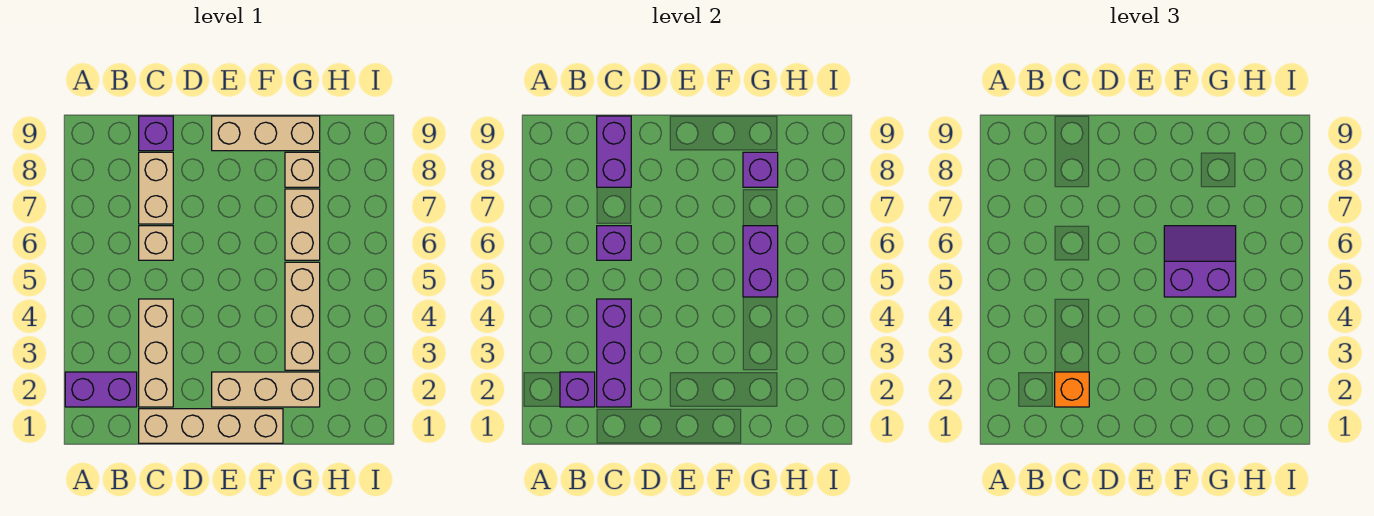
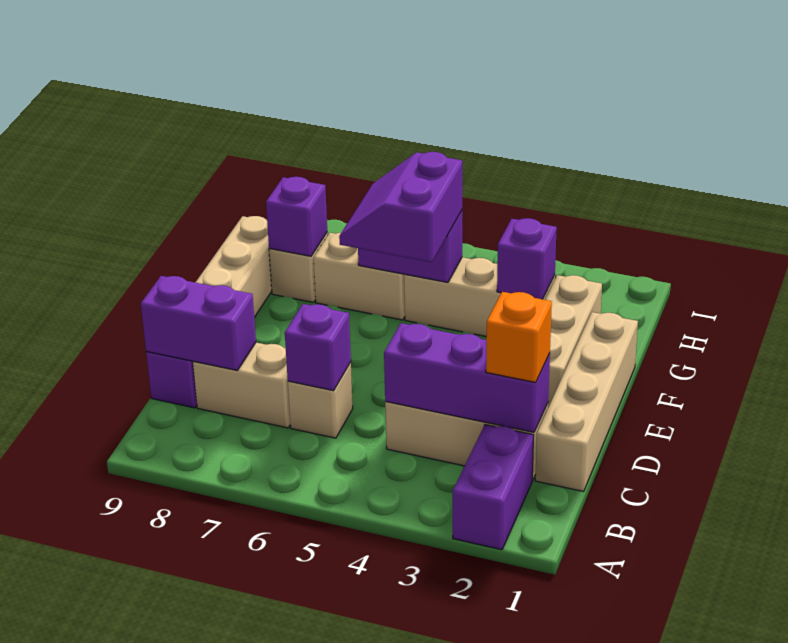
purple 1x1 brick [560,372,595,407] -> purple 1x1 brick moved to [497,218,557,299]

